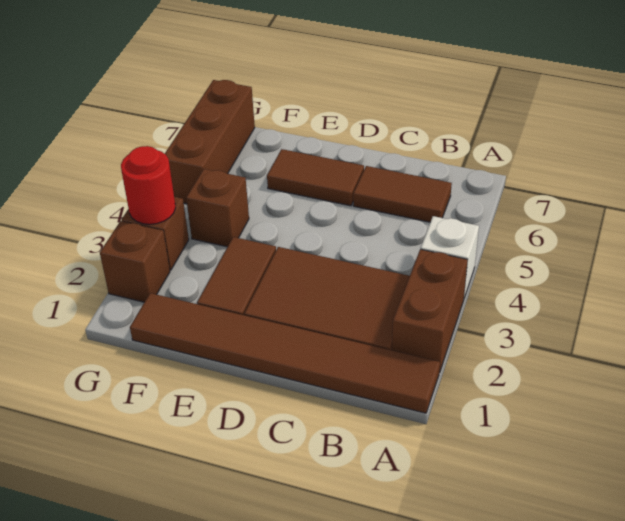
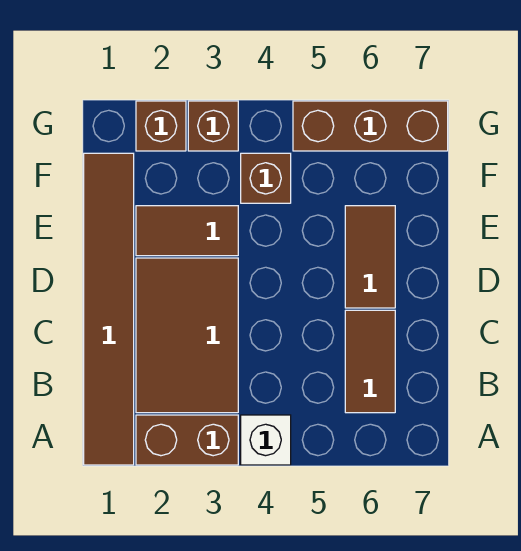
red 1x1 round brick [121,146,176,224] -> none

